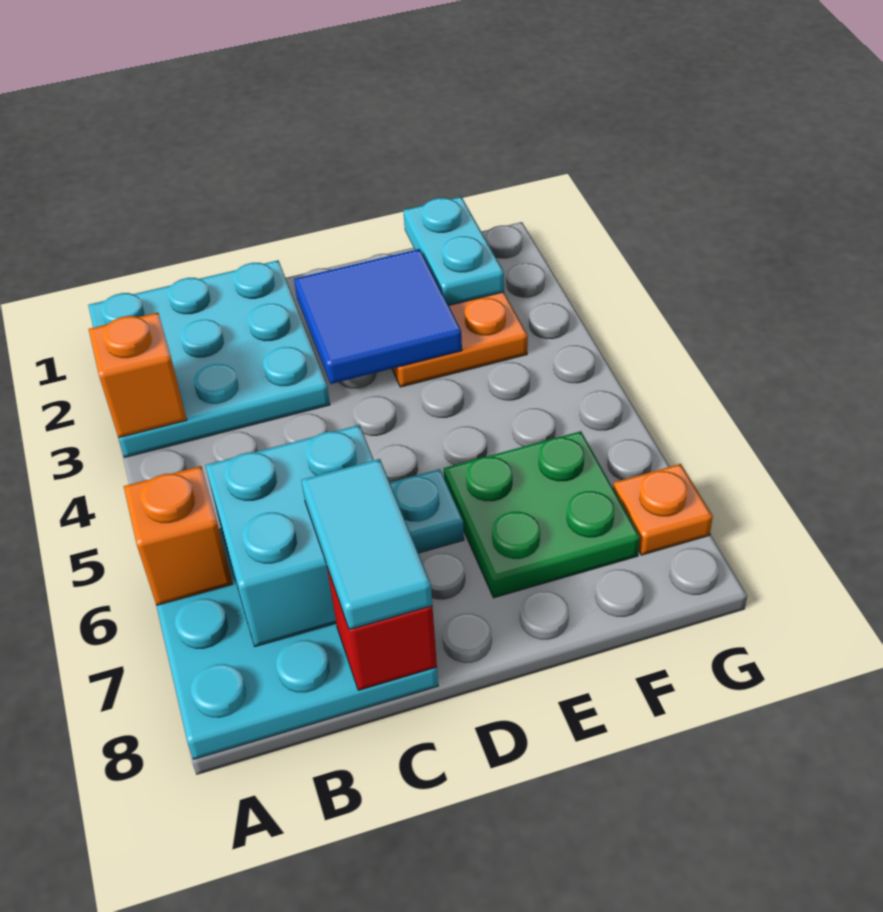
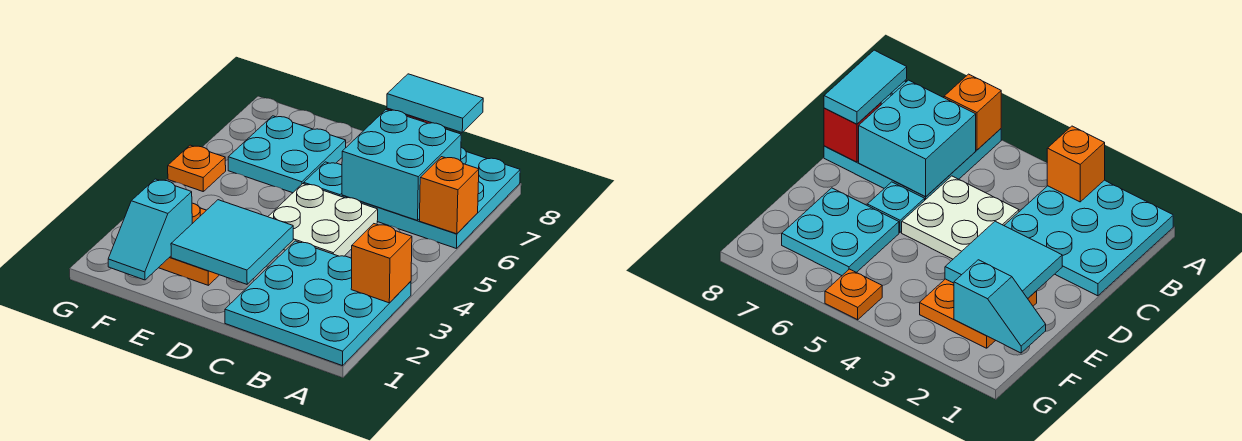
none -> white 2x2 plate [268,184,378,256]
cyan 1x2 tile [301,459,432,630] -> cyan 1x2 tile turned to [387,74,483,132]
blue 2x2 tile [294,249,462,384] -> cyan 2x2 tile [171,200,293,284]
green 2x2 plate [444,431,640,598] -> cyan 2x2 plate [228,116,346,193]
cyan 1x2 plate [403,197,504,305] -> cyan 1x2 slope [108,179,192,280]
orange 1x1 plate [613,464,713,555] -> orange 1x1 plate moved to [168,145,226,191]

